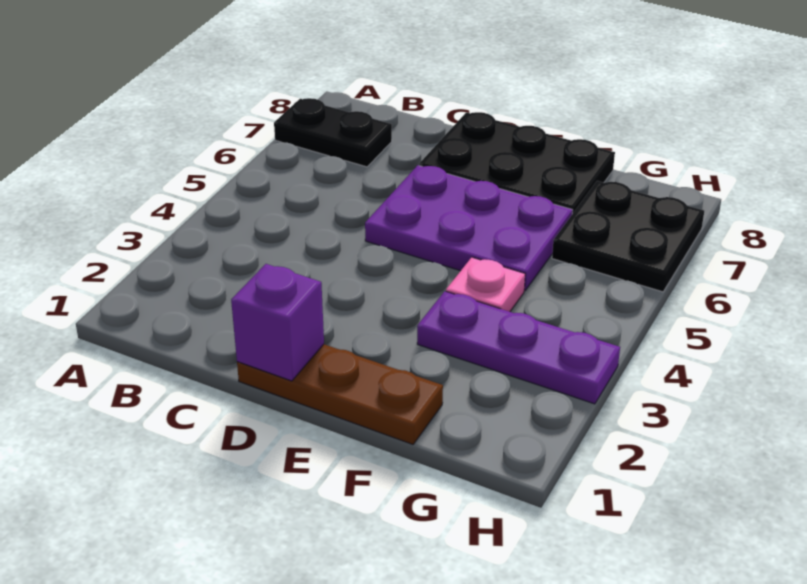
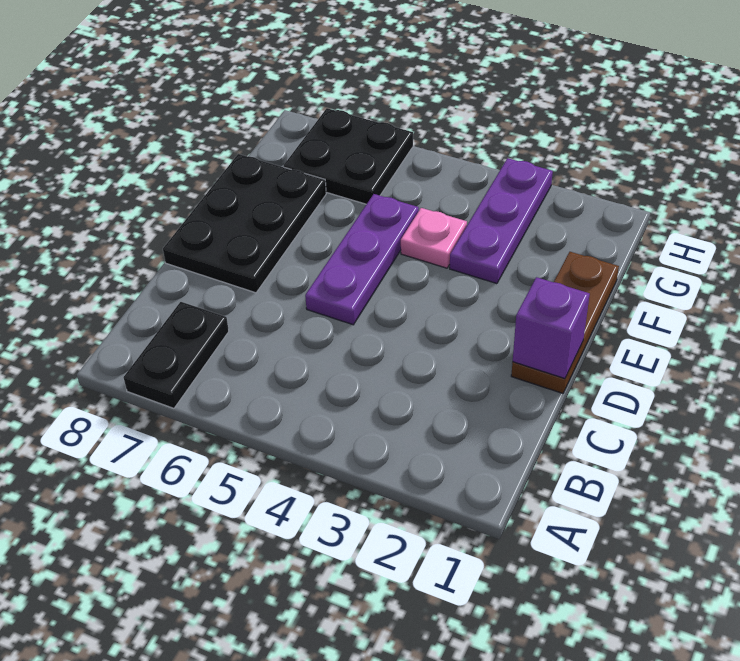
purple 2x3 plate [365,165,573,291] -> purple 1x3 plate [305,194,419,325]

